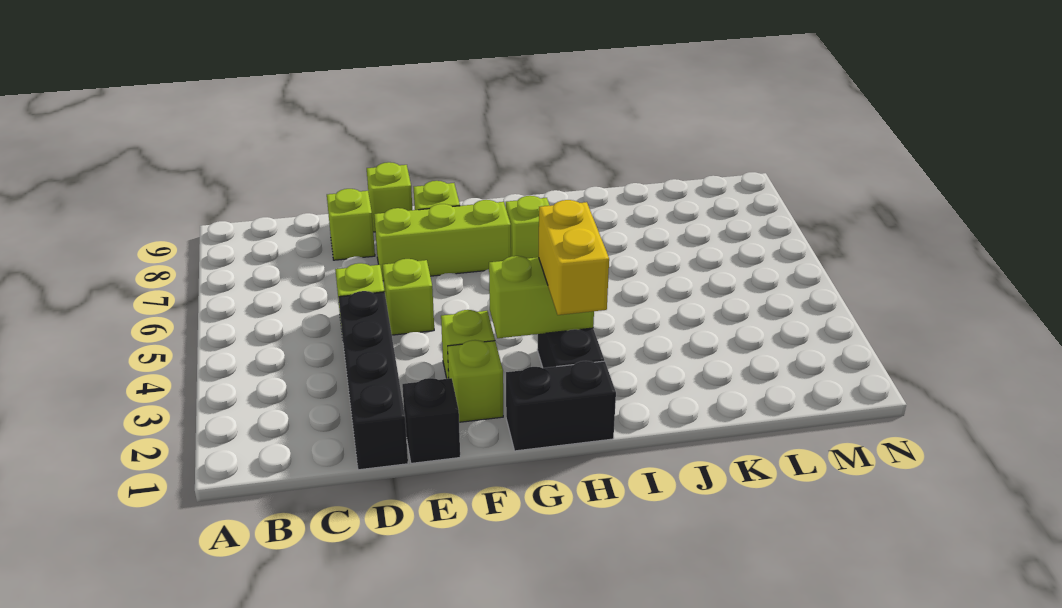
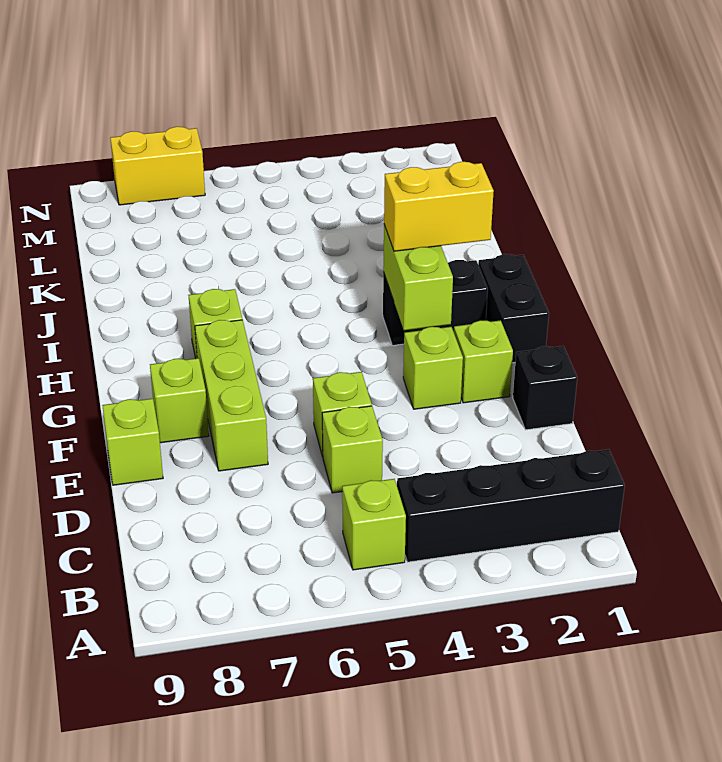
black 1x4 brick [339,291,408,470] -> black 1x4 brick moved to [397,449,625,562]
lime 1x1 brick [327,189,375,260] -> lime 1x1 brick moved to [342,479,406,570]
none -> yellow 1x2 brick [110,127,205,205]

